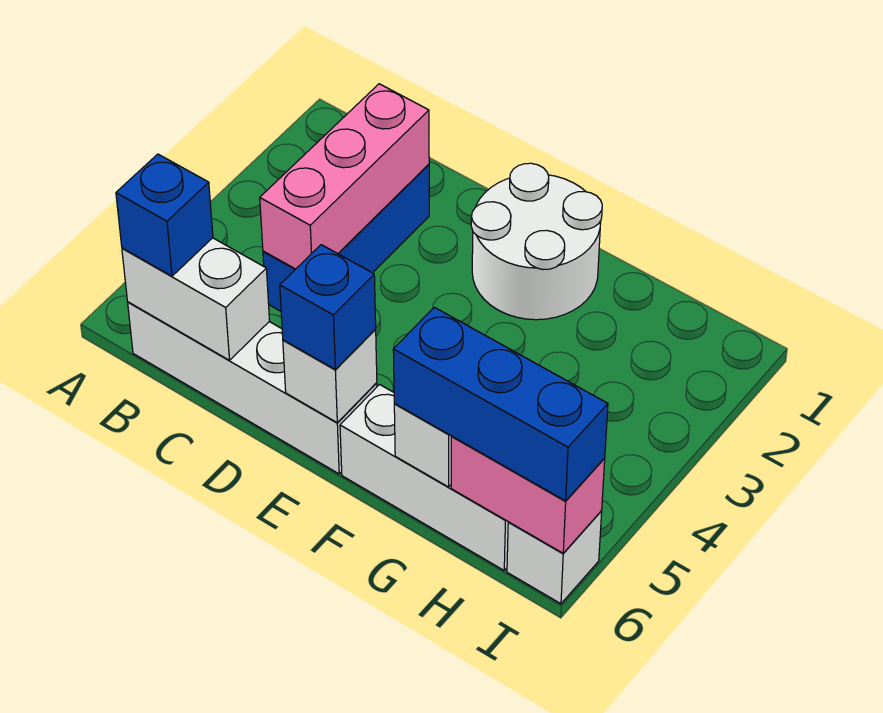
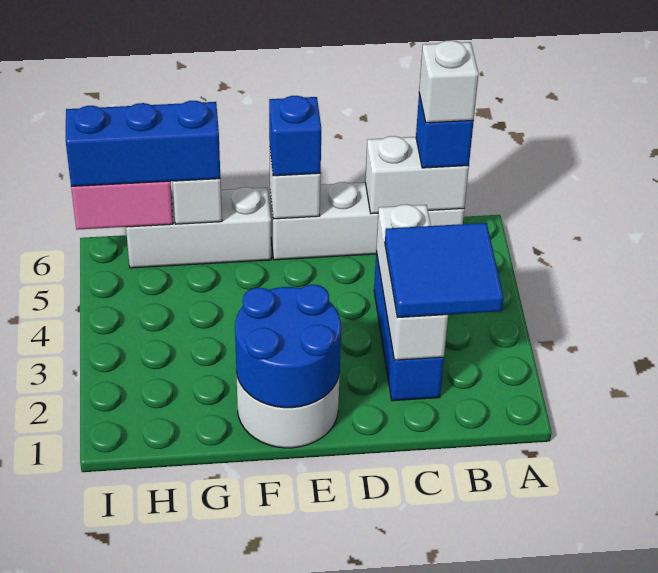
none -> blue 2x2 tile [385,223,504,318]
pink 1x3 brick [260,84,429,269] -> white 1x3 brick [376,204,448,360]
none -> blue 2x2 round brick [235,285,341,408]
white 1x1 brick [507,511,602,604] -> white 1x1 brick moved to [419,40,479,123]

